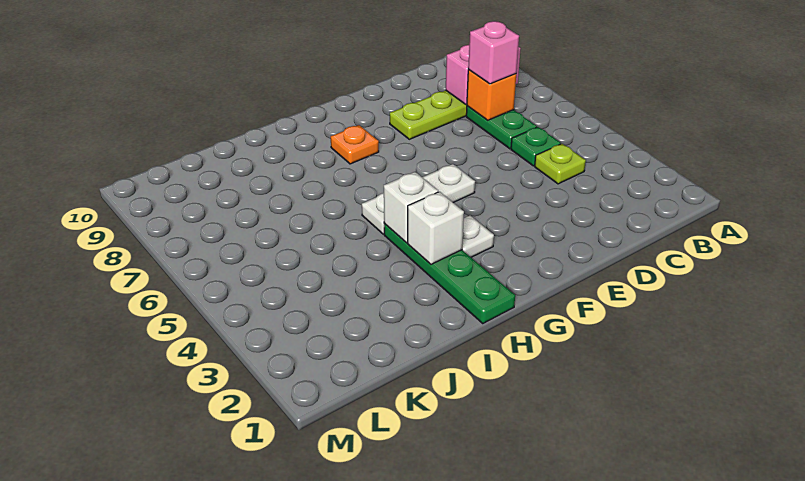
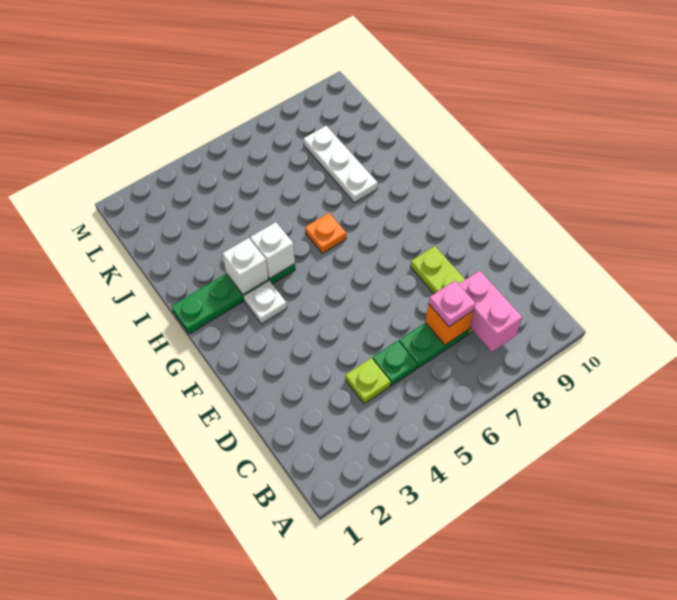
pink 1x1 brick [468,21,519,84] -> pink 1x1 plate [429,281,476,326]
white 1x3 plate [362,164,475,234] -> white 1x3 plate moved to [304,126,378,203]
orange 1x1 plate [331,125,379,164] -> orange 1x1 plate moved to [305,213,346,253]

